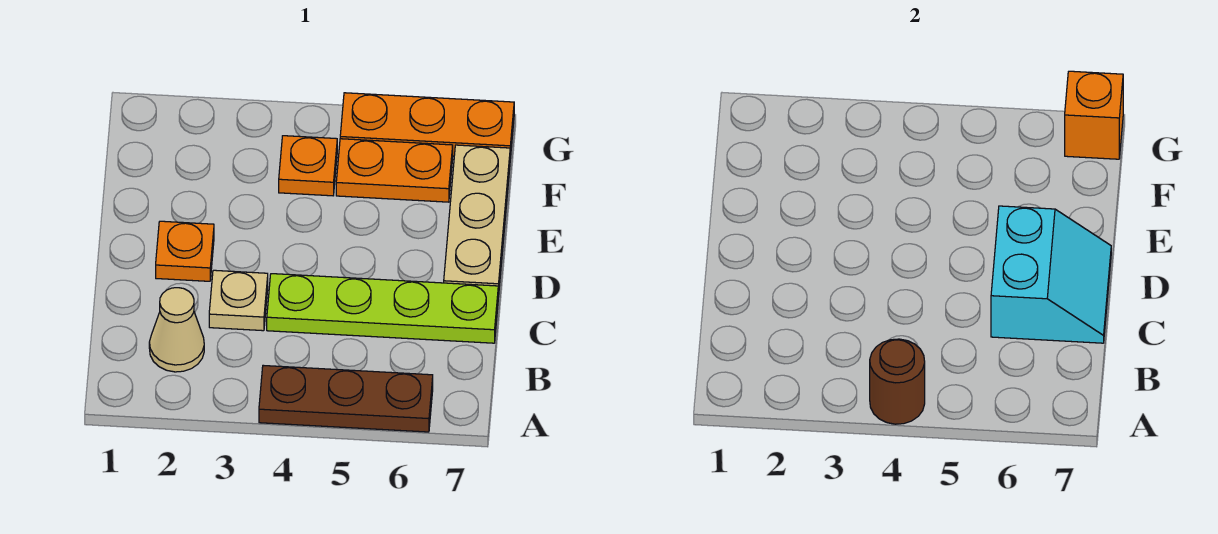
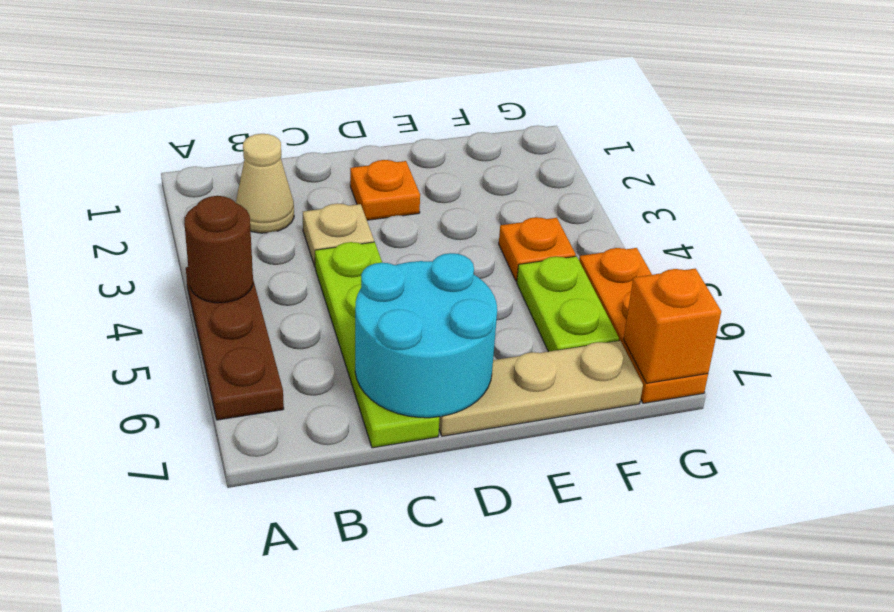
cyan 2x2 slope [991,206,1111,343] -> cyan 2x2 round brick [355,253,497,418]
orange 1x2 plate [336,139,453,202] -> lime 1x2 plate [517,256,619,352]

